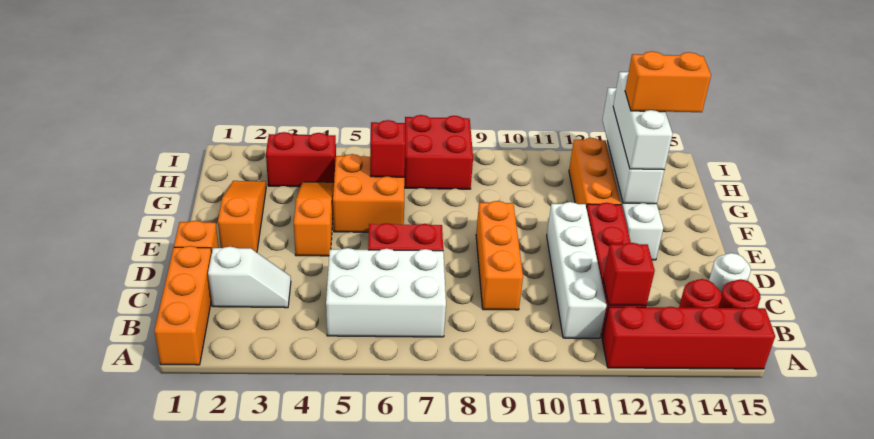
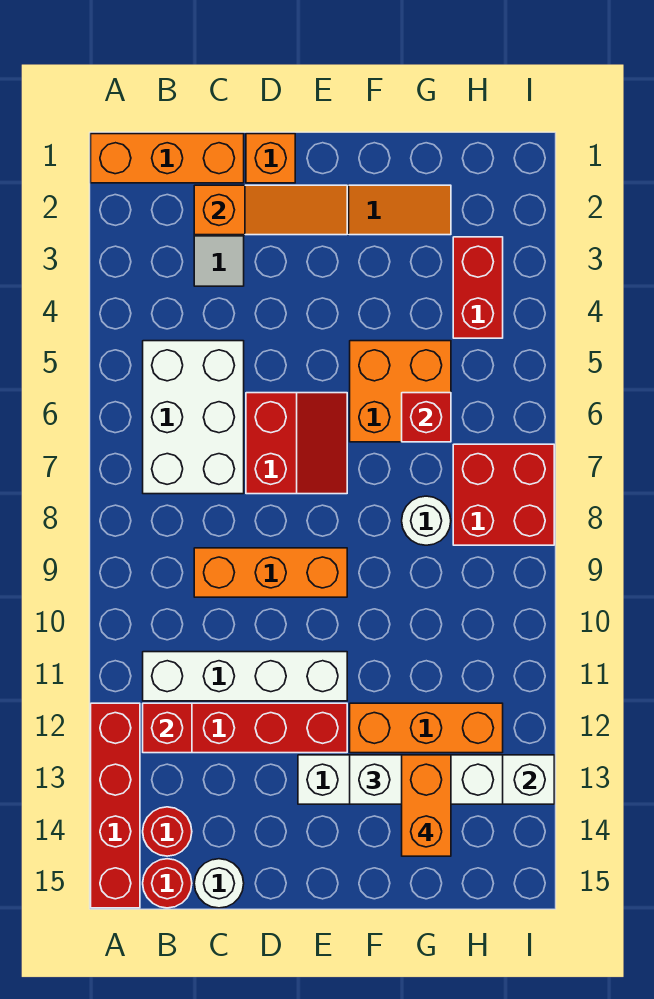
orange 1x3 slope [294,182,334,256] -> orange 1x3 slope moved to [194,185,347,235]
none -> white 1x1 round brick [402,496,451,545]

